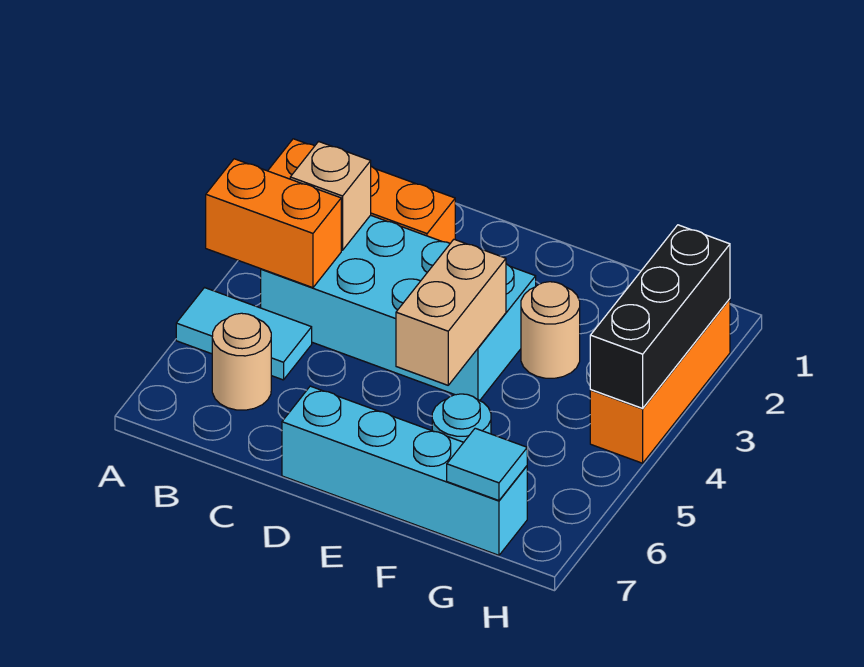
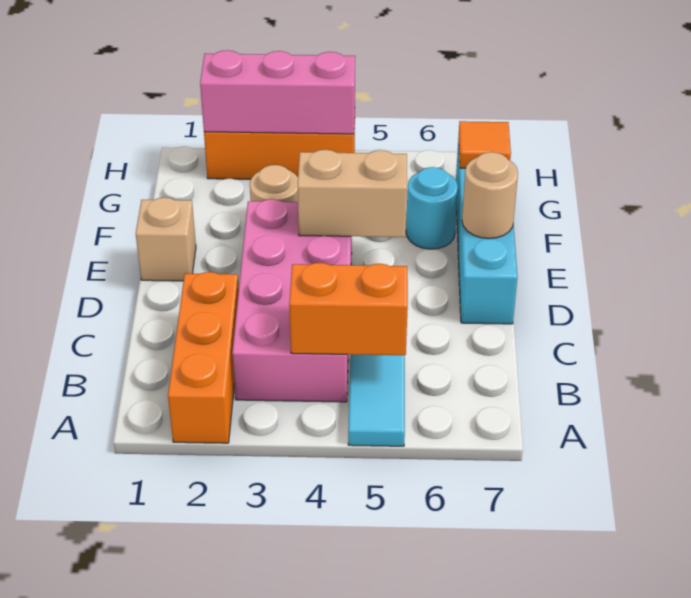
orange 1x2 brick [206,159,341,288] -> orange 1x2 brick turned to [289,263,408,355]
cyan 2x4 brick [261,215,536,400] -> pink 2x4 brick [232,199,352,402]
tan 1x1 brick [290,142,371,250] -> tan 1x1 brick moved to [136,198,196,281]
tan 1x1 round brick [212,313,271,410] -> tan 1x1 round brick moved to [462,152,518,239]
cyan 1x1 tile [447,428,527,500] -> orange 1x1 tile [458,121,511,168]
black 1x3 brick [590,225,730,408] -> pink 1x3 brick [200,50,355,134]

